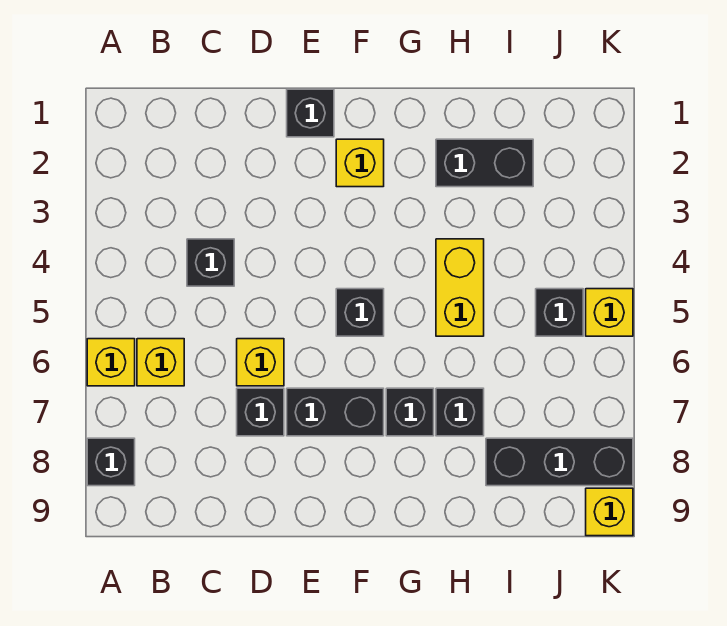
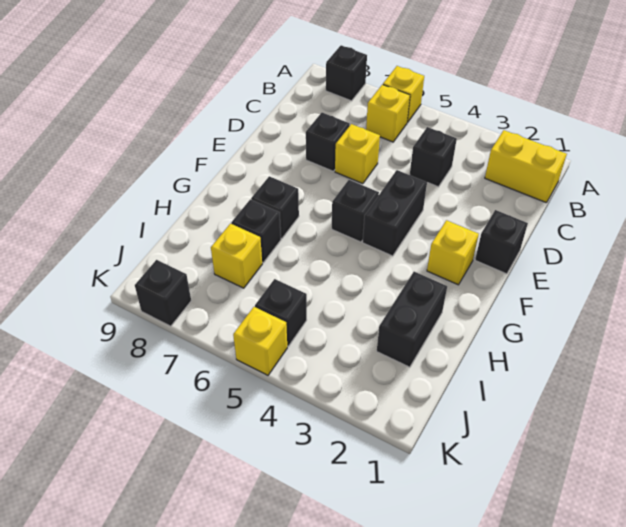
black 1x2 brick [287,388,384,436] -> black 1x2 brick moved to [363,170,427,256]
yellow 1x2 brick [436,239,484,336] -> yellow 1x2 brick moved to [485,130,567,203]
black 1x3 brick [486,438,633,486] -> black 1x1 brick [135,260,191,326]
yellow 1x1 brick [586,488,633,536] -> yellow 1x1 brick moved to [211,224,262,288]

